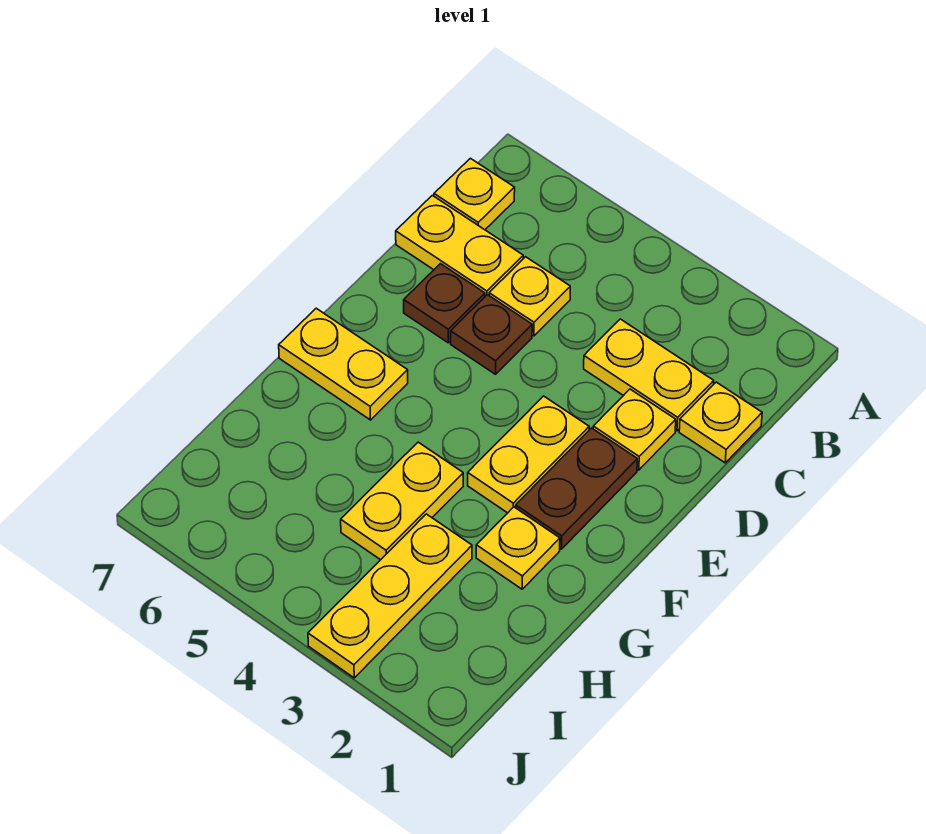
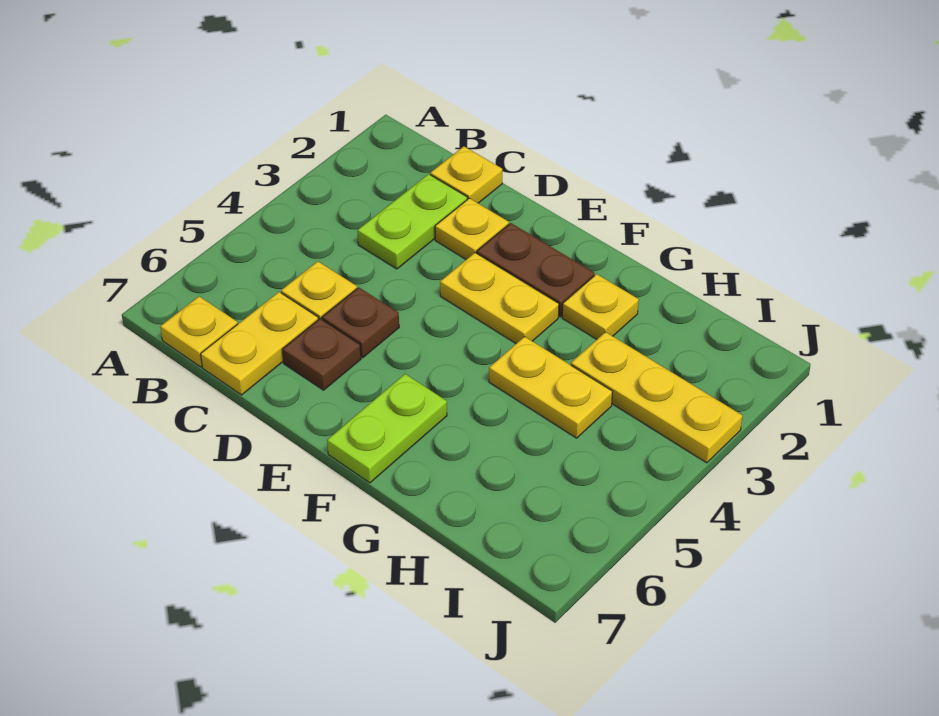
yellow 1x2 plate [584,319,714,431] -> lime 1x2 plate [357,174,467,269]
yellow 1x2 plate [279,308,408,420] -> lime 1x2 plate [327,374,447,483]

